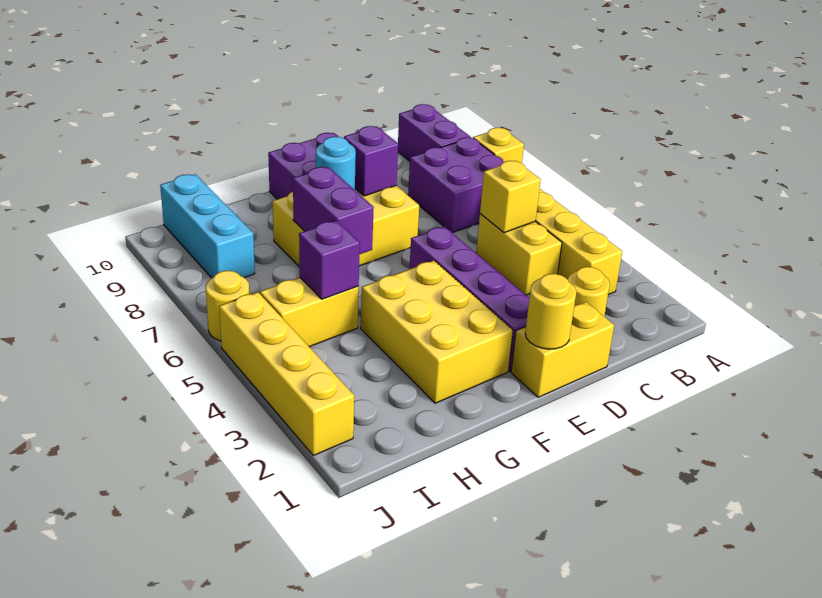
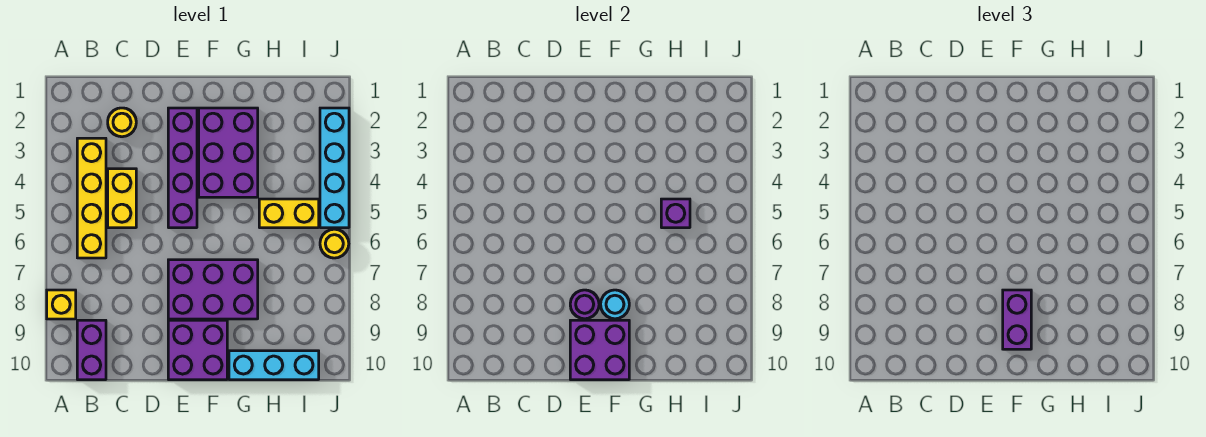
purple 2x2 brick [408,137,504,233] -> purple 2x2 brick moved to [570,320,629,380]
yellow 1x1 brick [480,161,541,233] -> none
yellow 1x2 brick [511,302,614,397] -> none
yellow 1x1 round brick [525,274,576,349] -> none
yellow 2x3 brick [273,186,419,267] -> purple 2x3 brick [168,260,258,319]
purple 1x1 brick [344,126,398,196] -> purple 1x1 round brick [570,290,599,319]
yellow 2x3 brick [361,261,513,403] -> purple 2x3 brick [199,108,258,197]
purple 1x2 brick [293,167,374,254] -> purple 1x2 brick moved to [1003,290,1031,349]
cyan 1x3 brick [160,174,255,278] -> cyan 1x3 brick turned to [229,351,319,380]
yellow 1x4 brick [219,292,354,456] -> cyan 1x4 brick [320,108,349,228]

